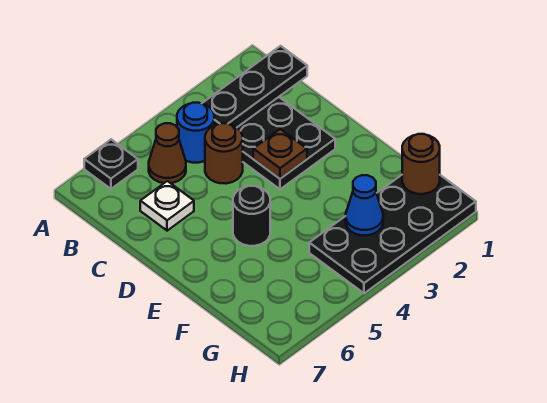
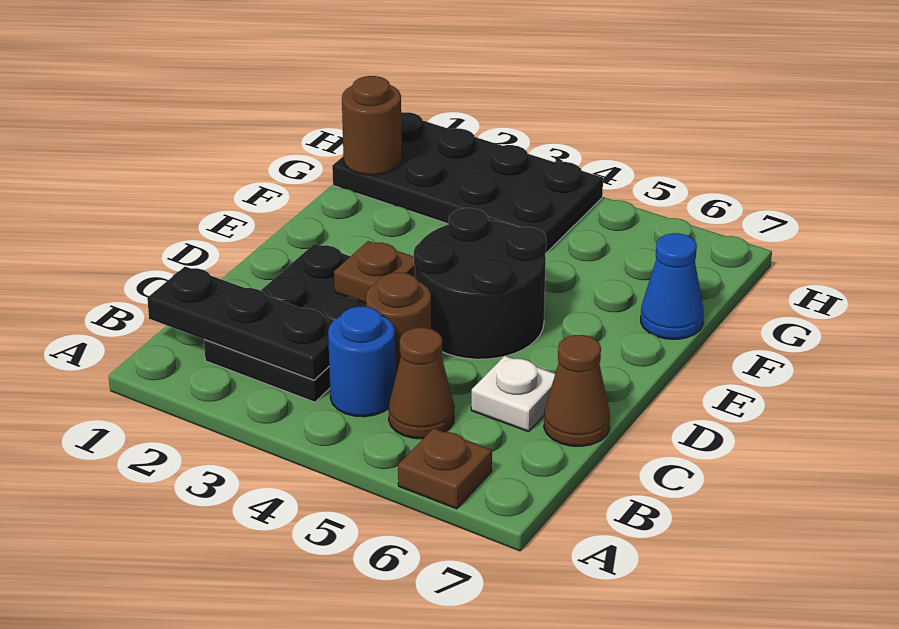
black 1x1 plate [84,139,138,189] -> brown 1x1 plate [398,428,492,509]
none -> brown 1x1 cone [544,335,610,446]
black 1x1 round brick [233,186,270,246] -> black 2x2 round brick [414,208,546,359]
blue 1x1 cone [346,175,383,235] -> blue 1x1 cone moved to [641,233,704,339]

